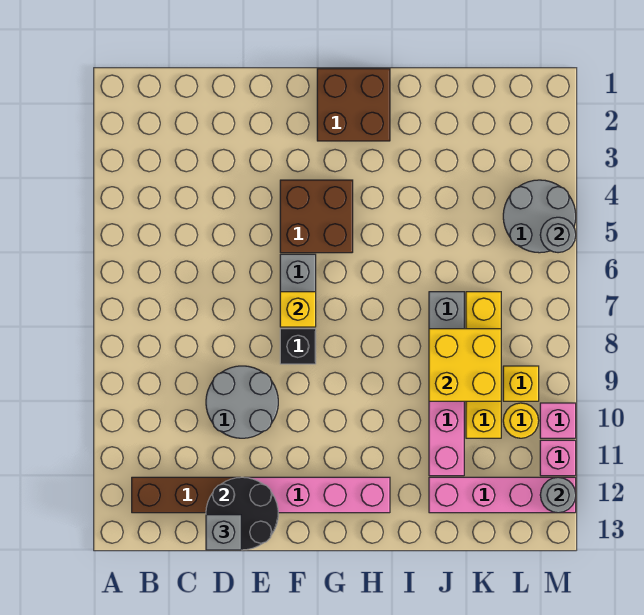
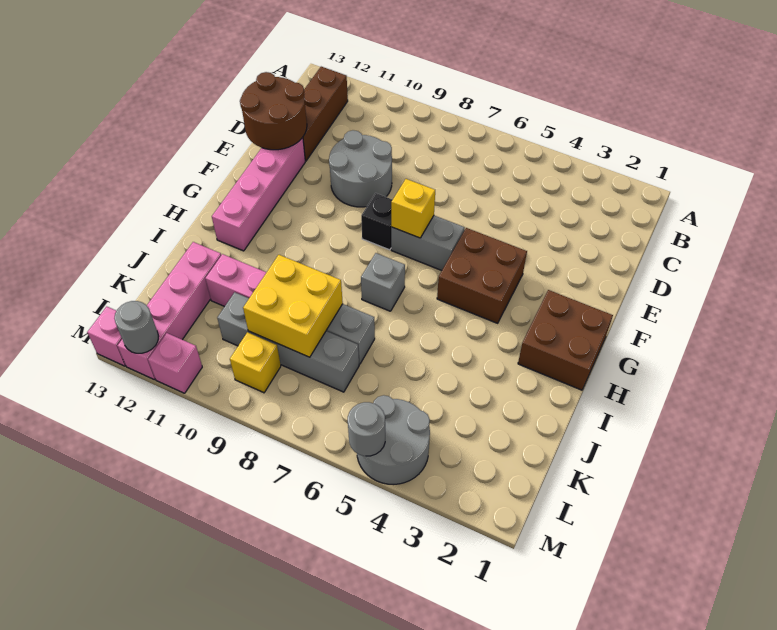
black 2x2 round brick [206,477,278,550] -> brown 2x2 round brick [240,72,307,150]
grey 1x1 brick [206,515,241,550] -> grey 1x1 brick moved to [361,253,405,311]
yellow 1x4 brick [466,292,501,438] -> grey 1x4 brick [217,292,359,392]
yellow 1x1 round brick [503,403,539,438] -> none
pink 1x1 brick [540,403,576,438] -> pink 1x1 brick moved to [87,307,126,366]

